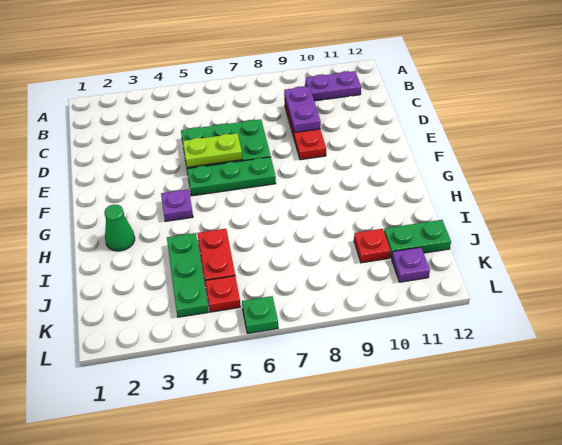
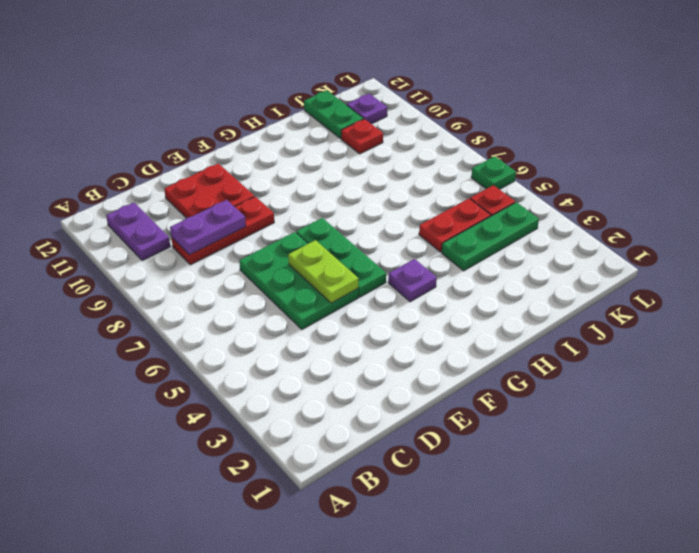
none -> red 2x2 plate [164,163,255,218]
green 1x1 cone [104,205,135,251] -> none

